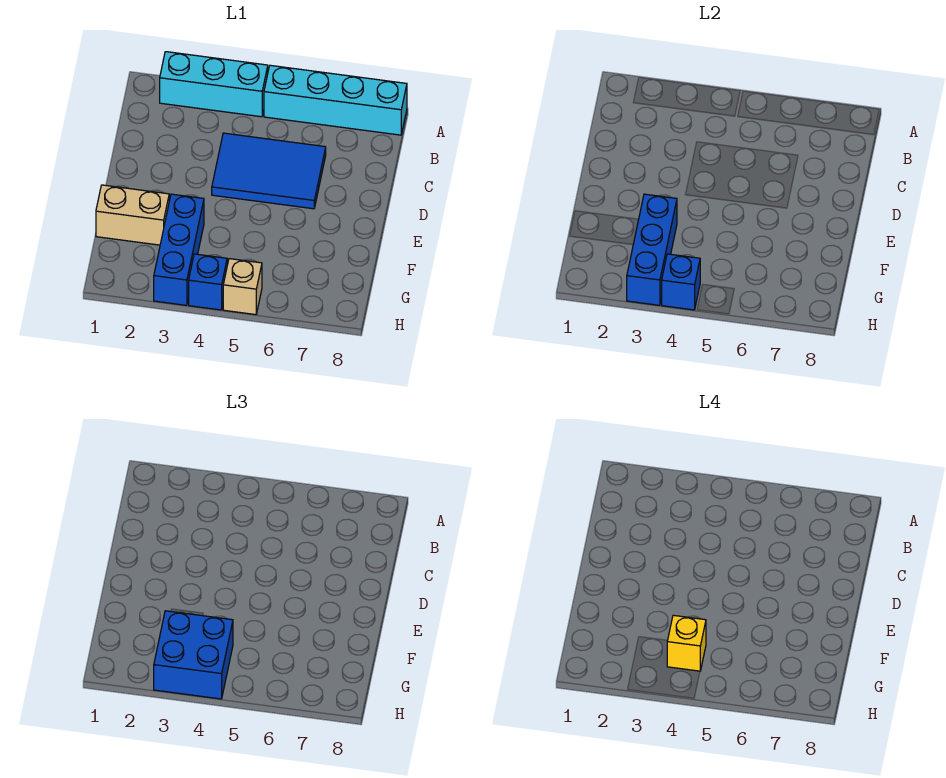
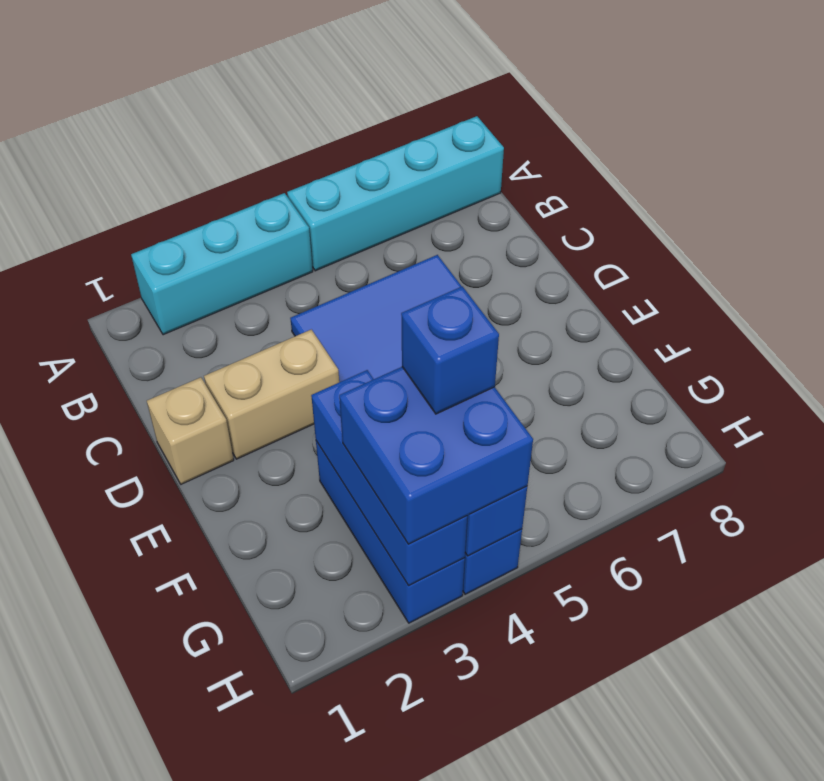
tan 1x2 brick [96,185,169,245] -> tan 1x2 brick moved to [204,329,339,459]
yellow 1x1 brick [667,615,706,671] -> blue 1x1 brick [401,286,499,414]
tan 1x1 brick [223,259,262,315] -> tan 1x1 brick moved to [147,377,234,484]

